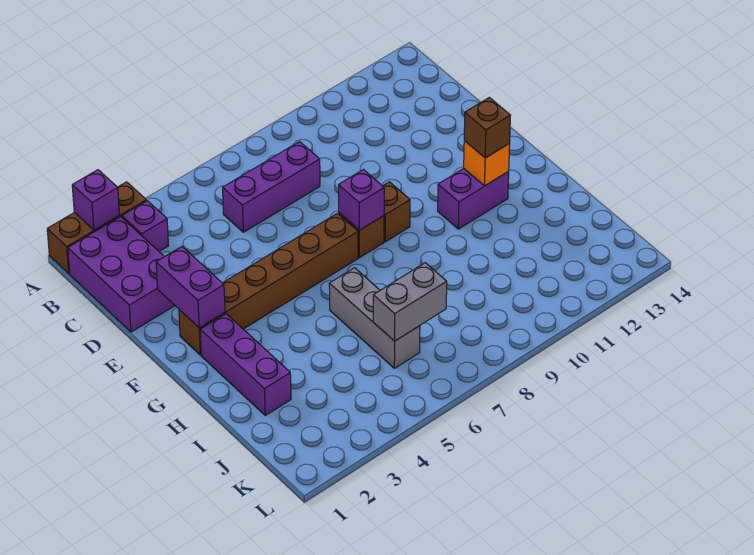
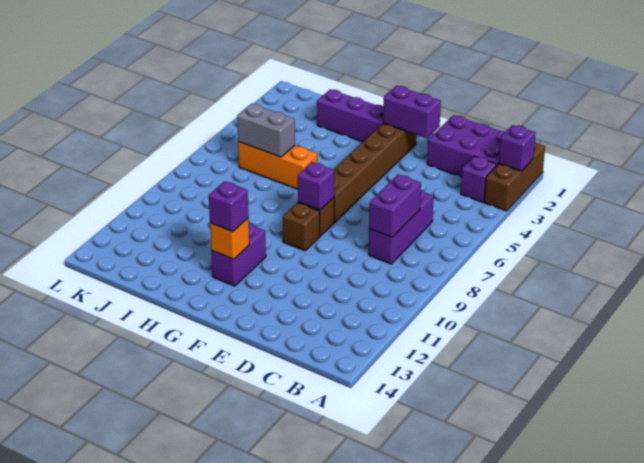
none -> purple 1x2 brick [369,174,421,237]
brown 1x1 brick [464,97,510,158] -> purple 1x1 brick [209,181,248,232]
grey 1x3 brick [329,268,420,368] -> orange 1x3 brick [238,142,317,189]
grey 1x2 brick [373,263,447,341] -> grey 1x2 brick turned to [237,104,295,157]

